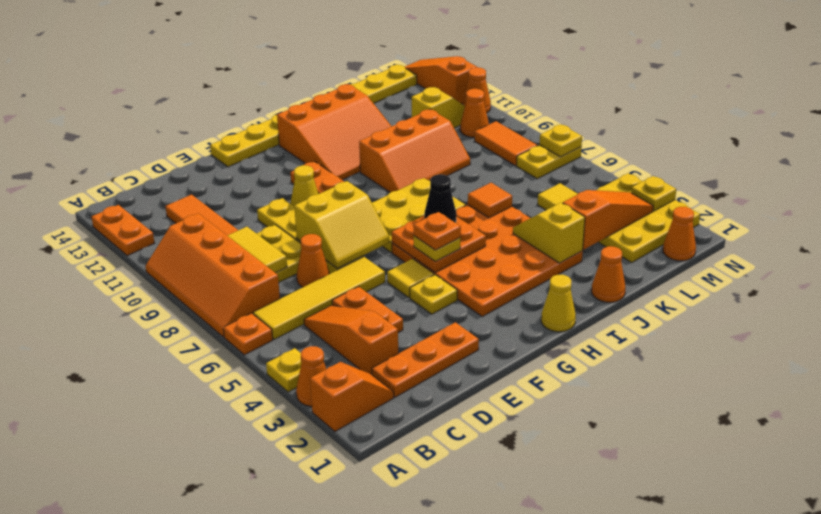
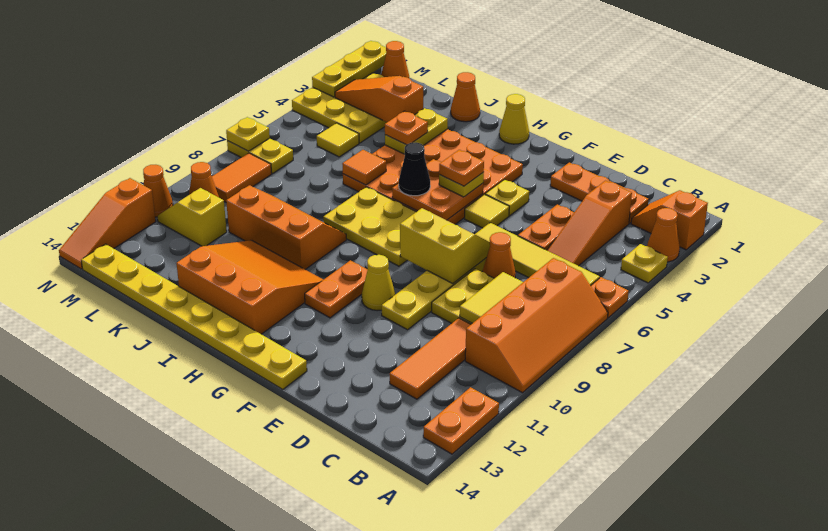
yellow 1x2 slope [513,203,585,263] -> yellow 1x2 plate [385,108,448,154]
none -> orange 1x1 plate [385,111,428,145]
yellow 1x1 plate [631,176,676,211] -> yellow 1x3 plate [312,41,386,97]

